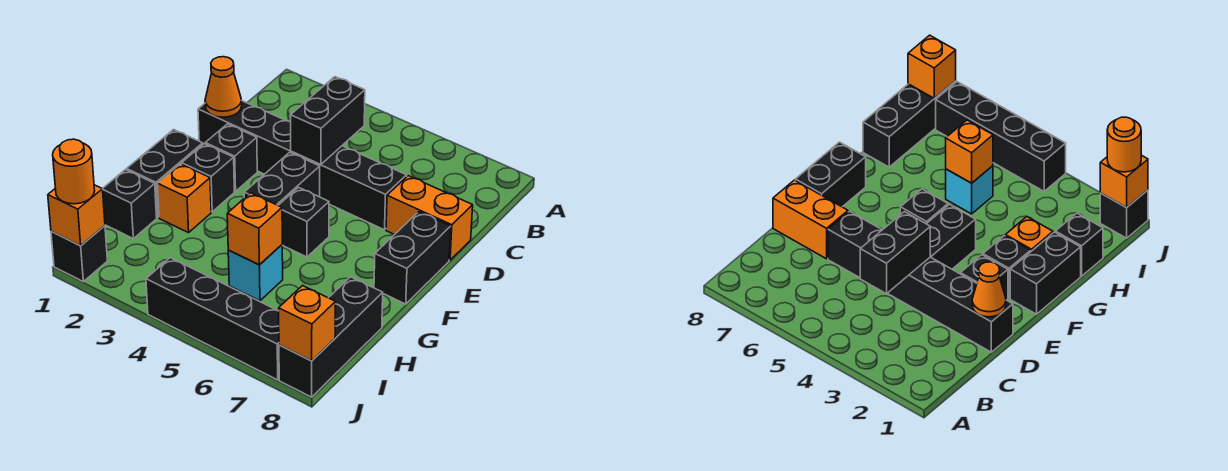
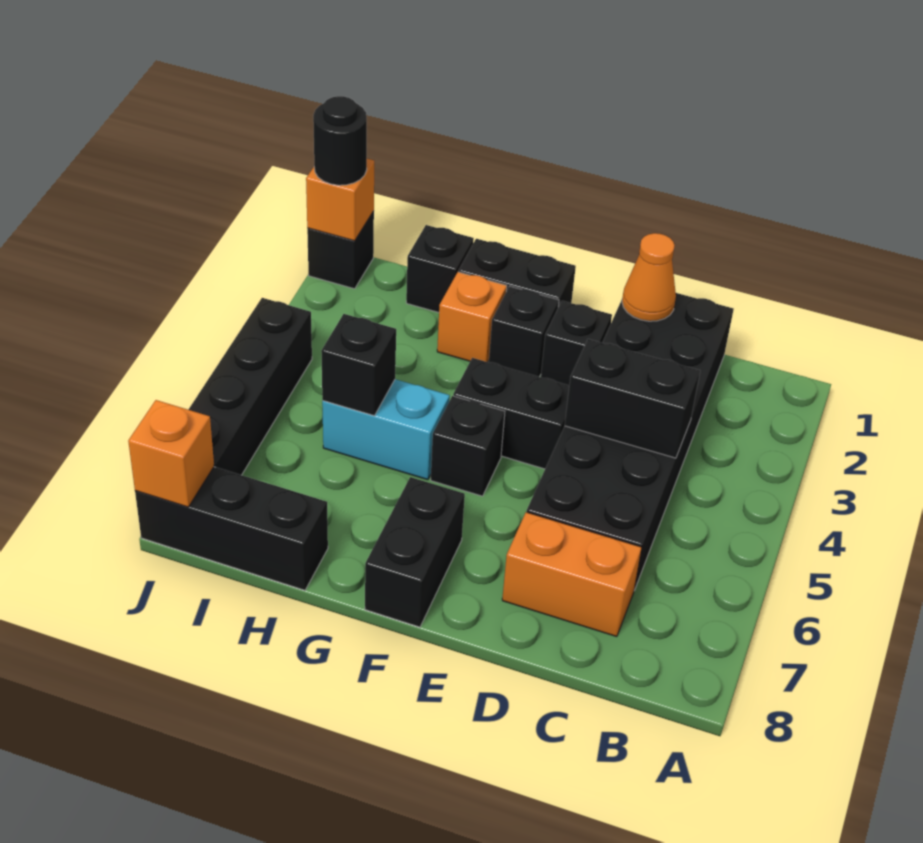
black 1x6 brick [198,100,407,230] -> black 2x6 brick [527,293,734,590]
orange 1x2 brick [386,176,473,260] -> orange 1x2 brick turned to [502,512,642,637]
black 1x2 brick [374,212,451,304] -> black 1x2 brick turned to [365,477,465,627]
cyan 1x1 brick [228,245,283,301] -> cyan 1x2 brick [322,379,450,480]
orange 1x1 brick [227,193,282,265] -> black 1x1 brick [321,314,396,416]
orange 1x1 round brick [53,139,95,204] -> black 1x1 round brick [313,96,367,185]

